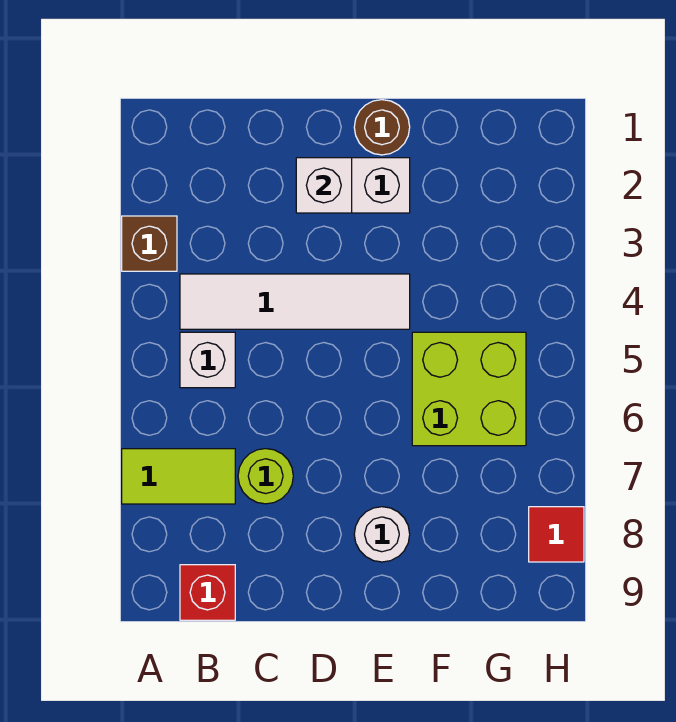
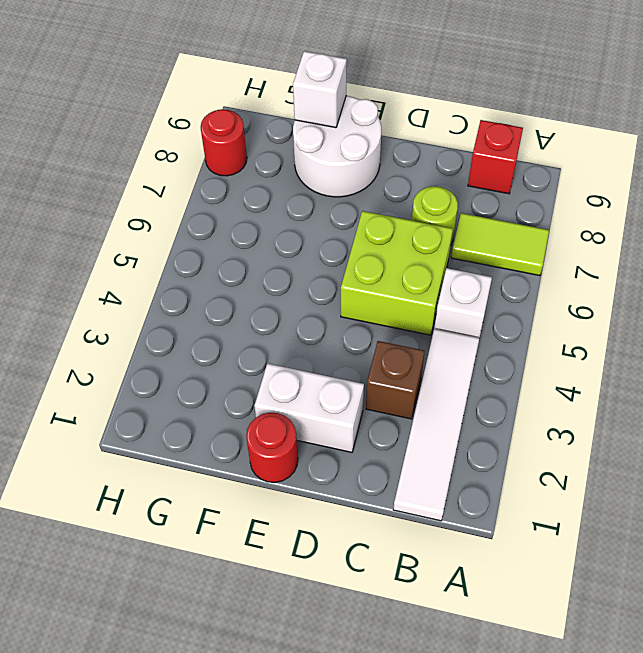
brown 1x1 brick [122,216,177,271] -> brown 1x1 brick moved to [366,341,425,419]
white 1x4 tile [180,274,410,329] -> white 1x4 tile turned to [393,329,479,521]
white 1x1 brick [296,158,352,213] -> white 1x1 brick moved to [293,51,347,128]
brown 1x1 round brick [354,100,410,155] -> red 1x1 round brick [246,413,298,482]
white 1x1 round brick [354,507,410,562] -> white 2x2 round brick [293,96,381,197]
lime 2x2 brick [412,332,526,446] -> lime 2x2 brick moved to [341,211,453,335]
red 1x1 tile [529,507,584,562] -> red 1x1 round brick [201,109,247,176]

